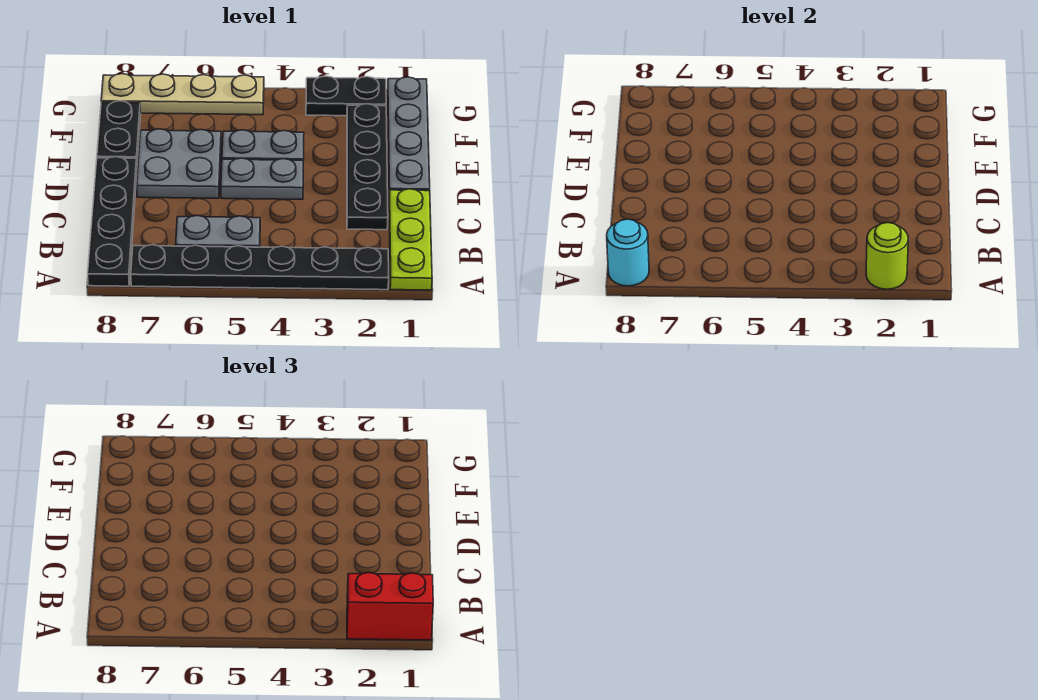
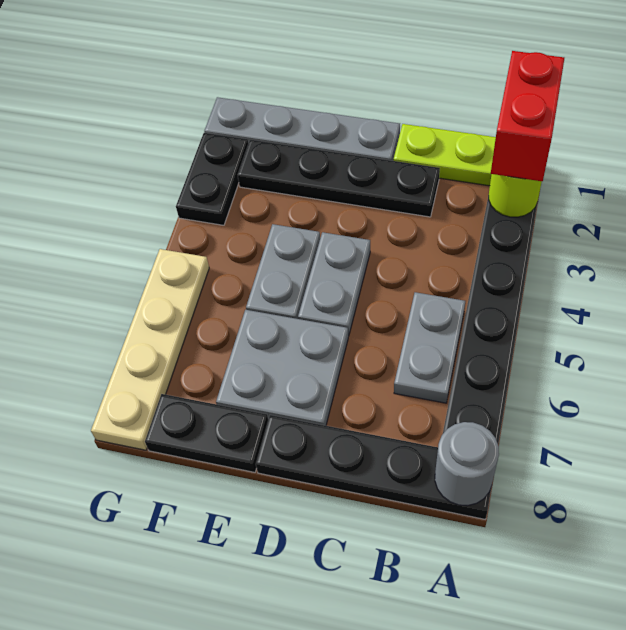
cyan 1x1 round brick [607,219,649,286] -> grey 1x1 round brick [435,422,499,506]

